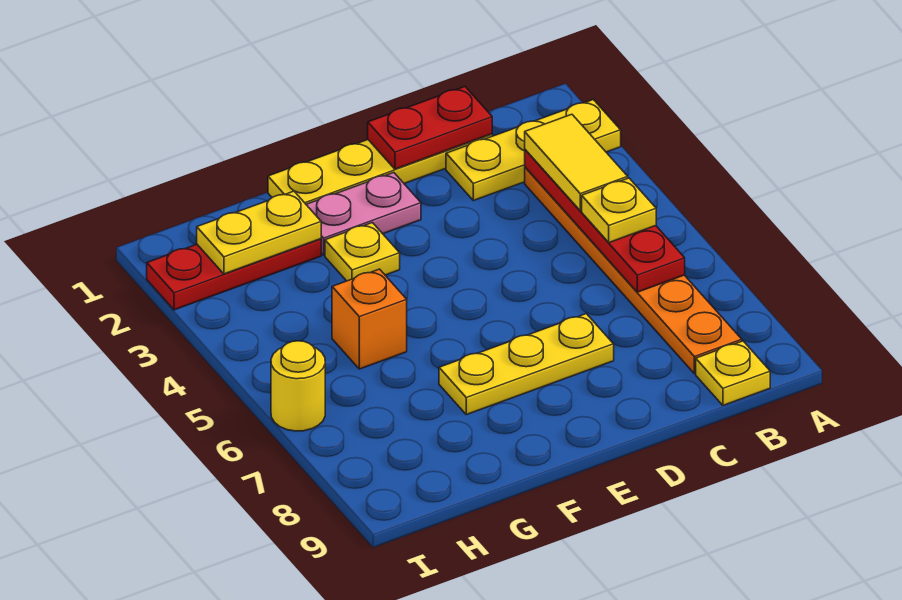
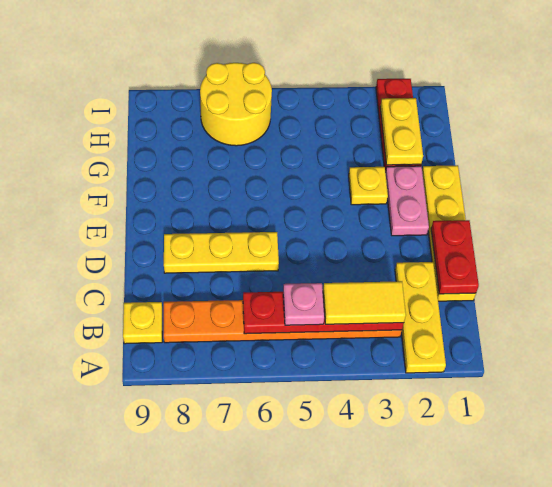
yellow 1x1 plate [582,178,656,243] -> pink 1x1 plate [283,283,324,325]
yellow 1x3 plate [439,314,614,415] -> yellow 1x3 plate turned to [164,232,279,273]
orange 1x1 brick [332,269,407,369] -> none
yellow 1x1 round brick [271,341,325,431] -> yellow 2x2 round brick [200,63,272,146]

